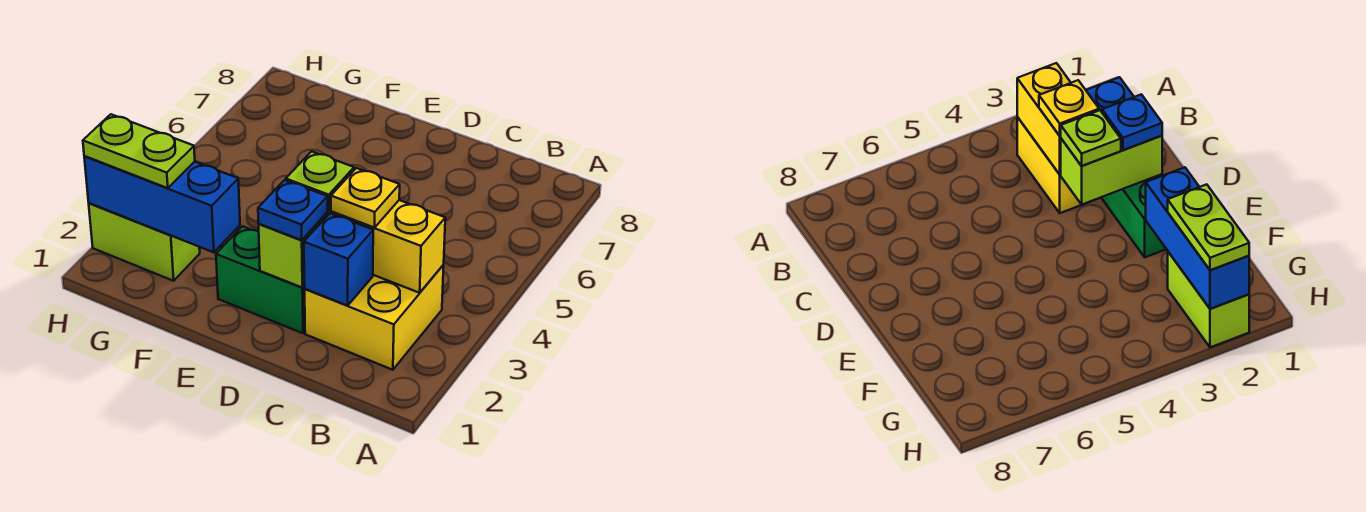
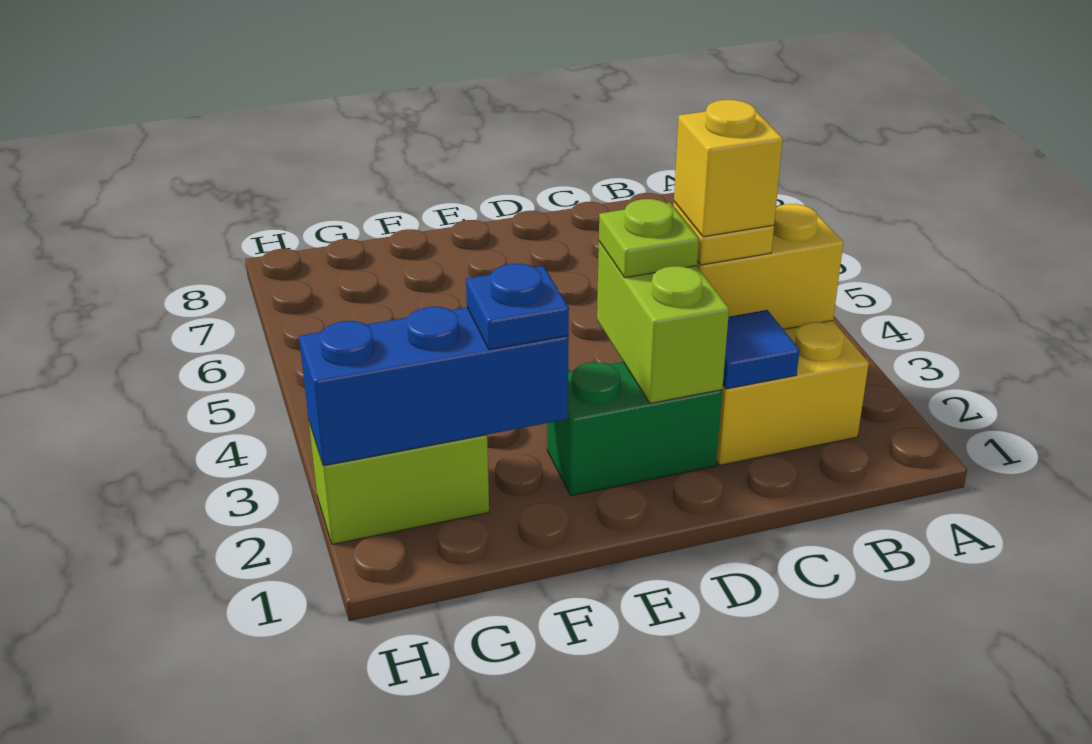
blue 1x1 brick [304,213,373,306] -> blue 1x1 tile [723,310,800,389]
none -> yellow 1x1 brick [674,100,783,237]
blue 1x1 plate [258,180,328,240] -> blue 1x1 plate moved to [466,264,569,350]
lime 1x2 plate [83,114,195,188] -> none

